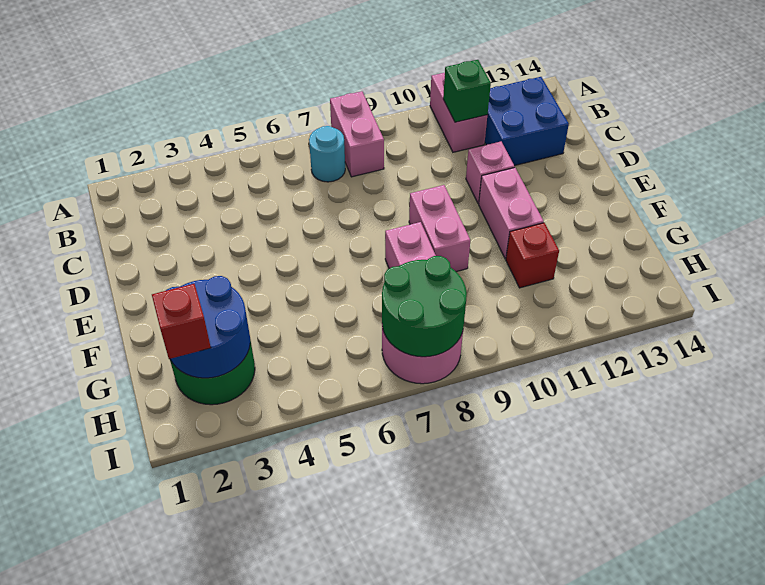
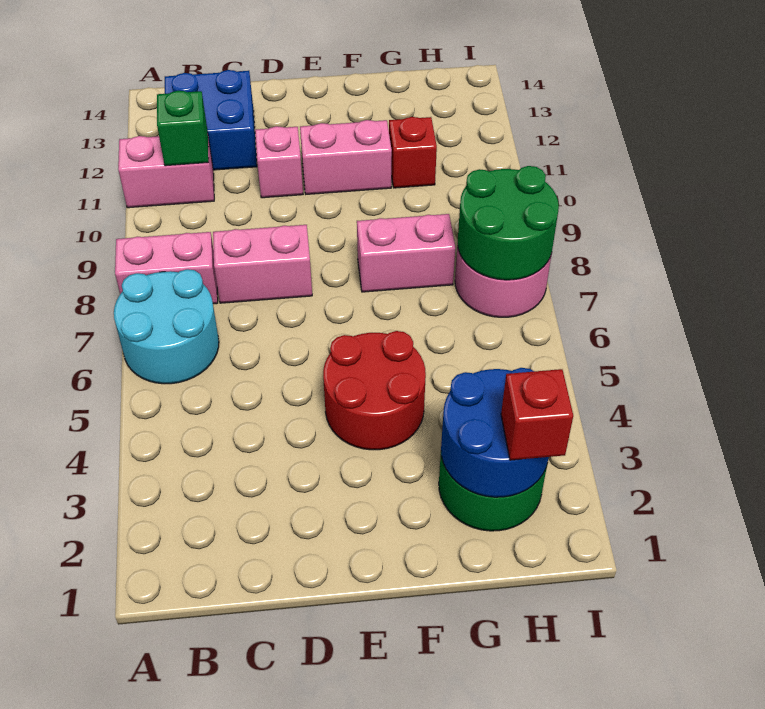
cyan 1x1 round brick [309,126,345,182] -> cyan 2x2 round brick [114,269,219,384]
none -> red 2x2 round brick [323,331,426,450]
pink 1x2 brick [409,185,470,272] -> pink 1x2 brick moved to [213,225,312,303]

